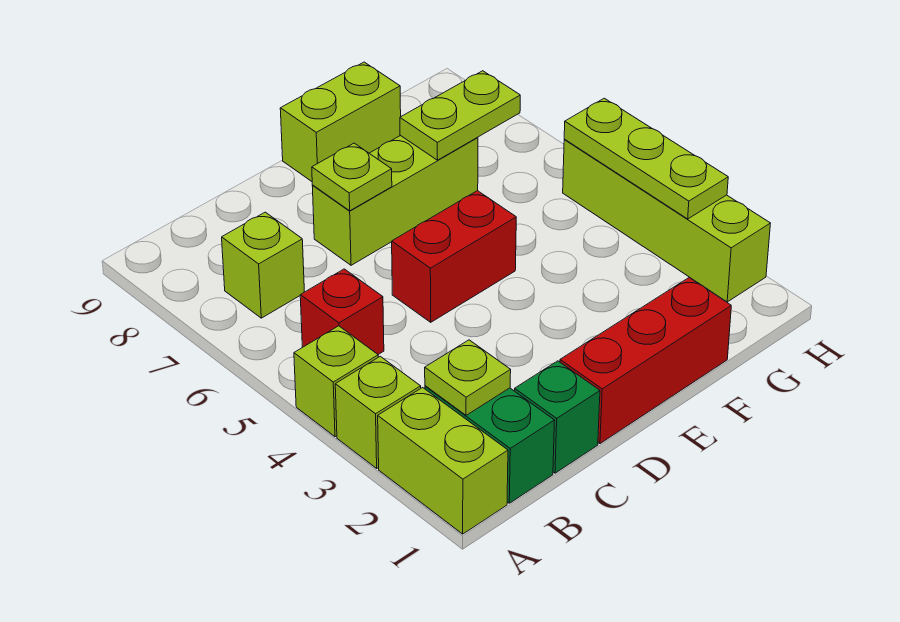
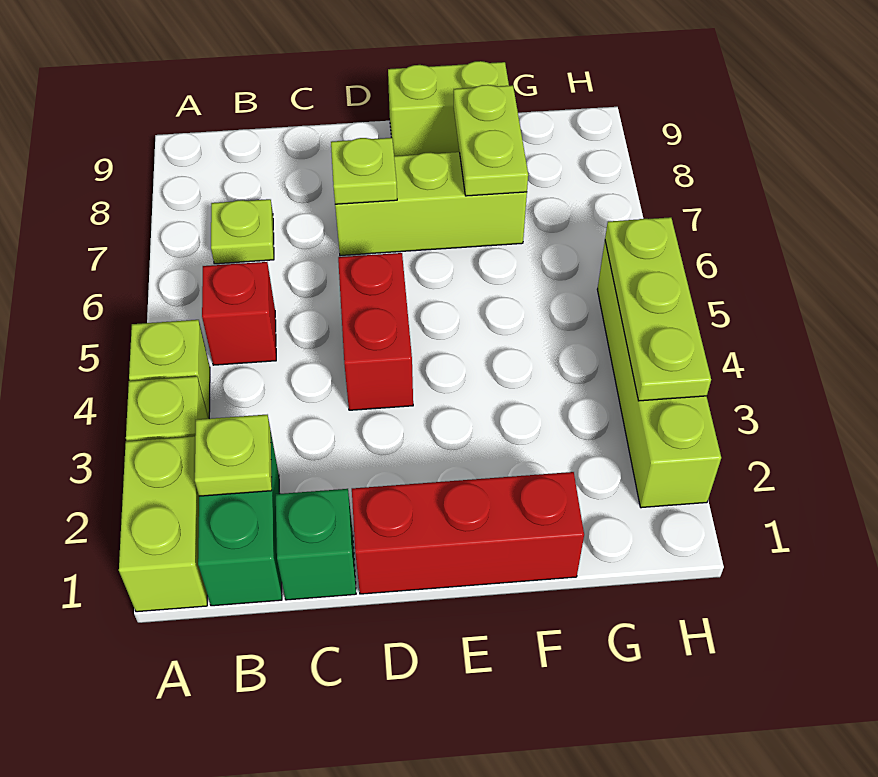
lime 1x1 brick [222,212,304,318] -> lime 1x1 plate [211,199,274,264]
red 1x2 brick [392,191,516,322] -> red 1x2 brick turned to [338,253,413,410]
lime 1x2 plate [400,71,520,160] -> lime 1x2 plate turned to [454,85,528,196]

